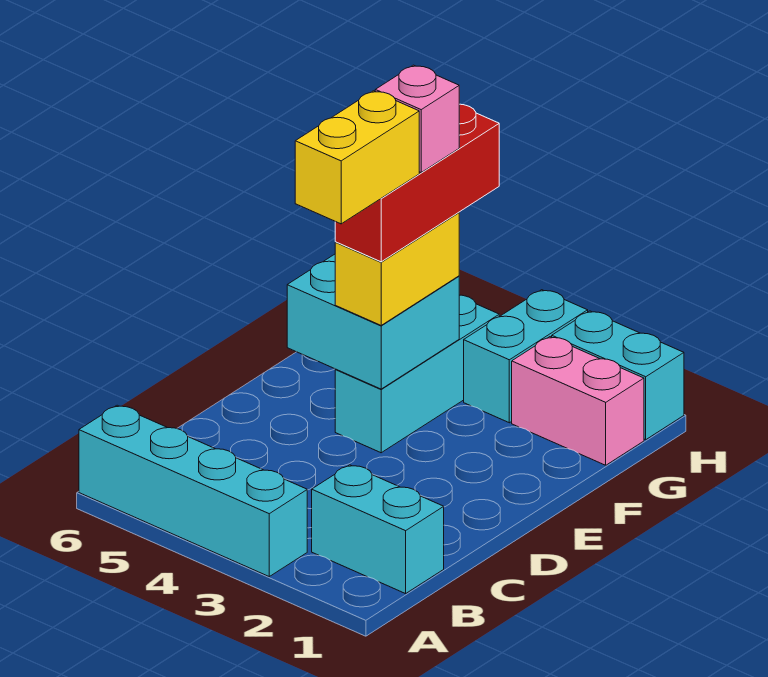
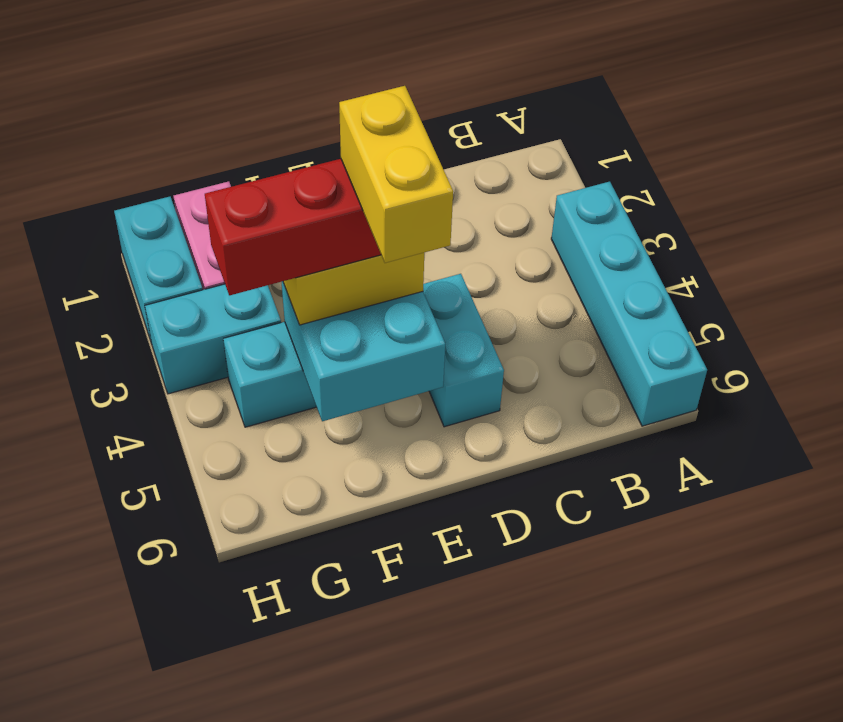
cyan 1x2 brick [312,465,444,594] -> cyan 1x2 brick moved to [423,274,504,427]
yellow 1x2 brick [295,91,419,224] -> yellow 1x2 brick turned to [339,86,453,263]
pink 1x1 brick [375,65,459,172] -> none

